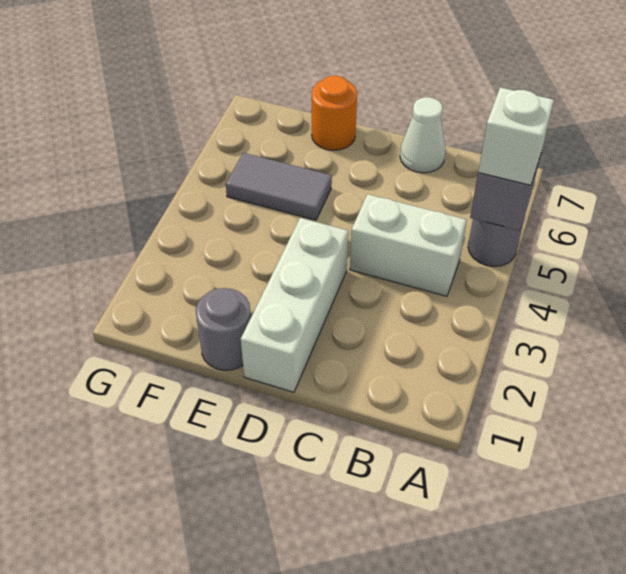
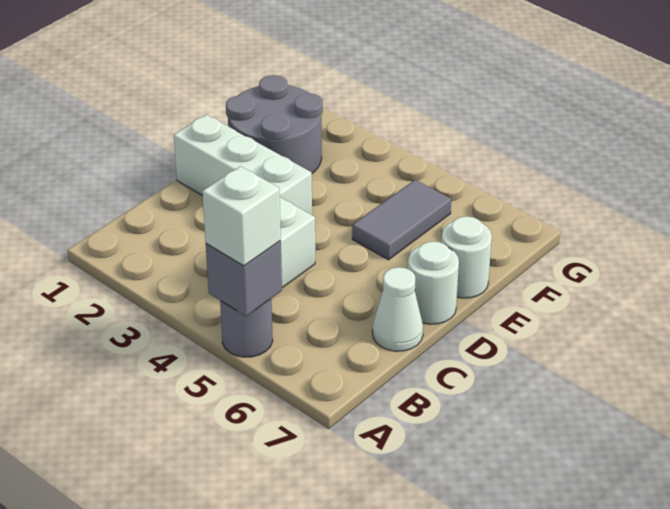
none -> white 1x1 round brick [408,241,459,324]
grey 1x1 round brick [196,288,251,370] -> grey 2x2 round brick [226,75,323,173]
orange 1x1 round brick [312,76,357,150] -> white 1x1 round brick [441,216,492,298]

